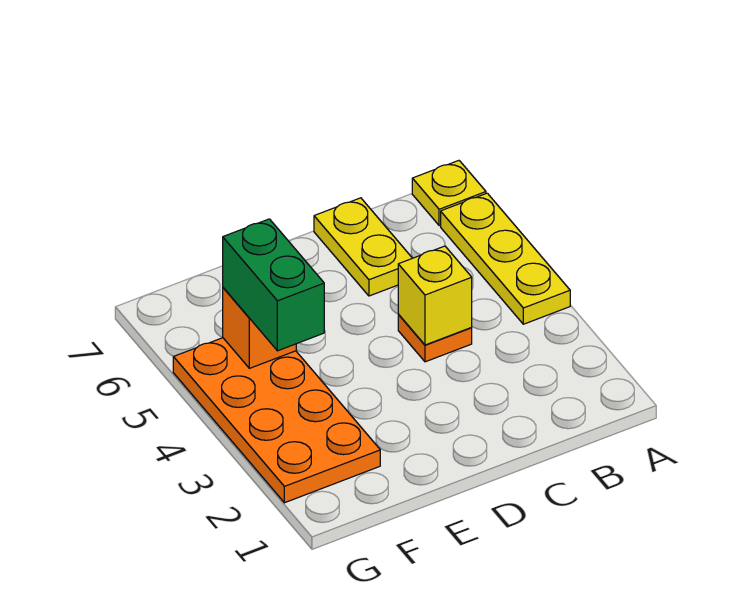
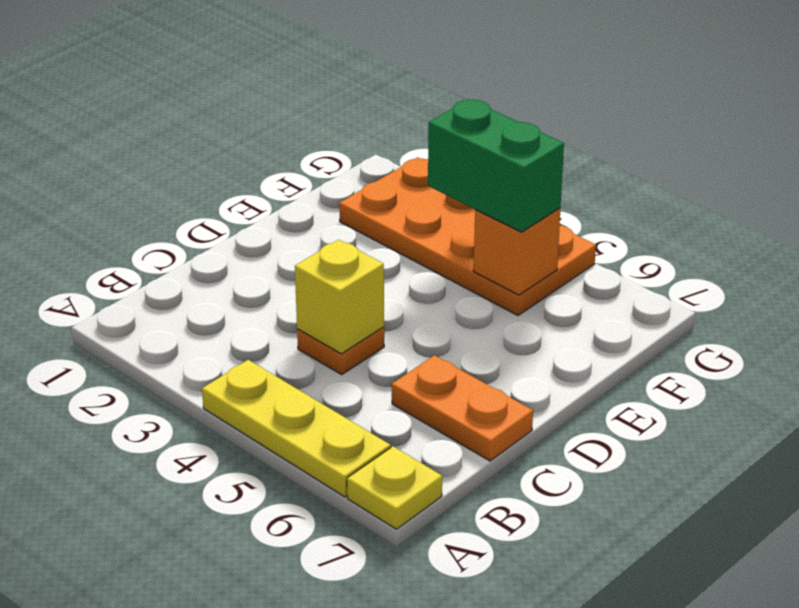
yellow 1x2 plate [314,198,412,296] -> orange 1x2 plate [392,355,533,461]

